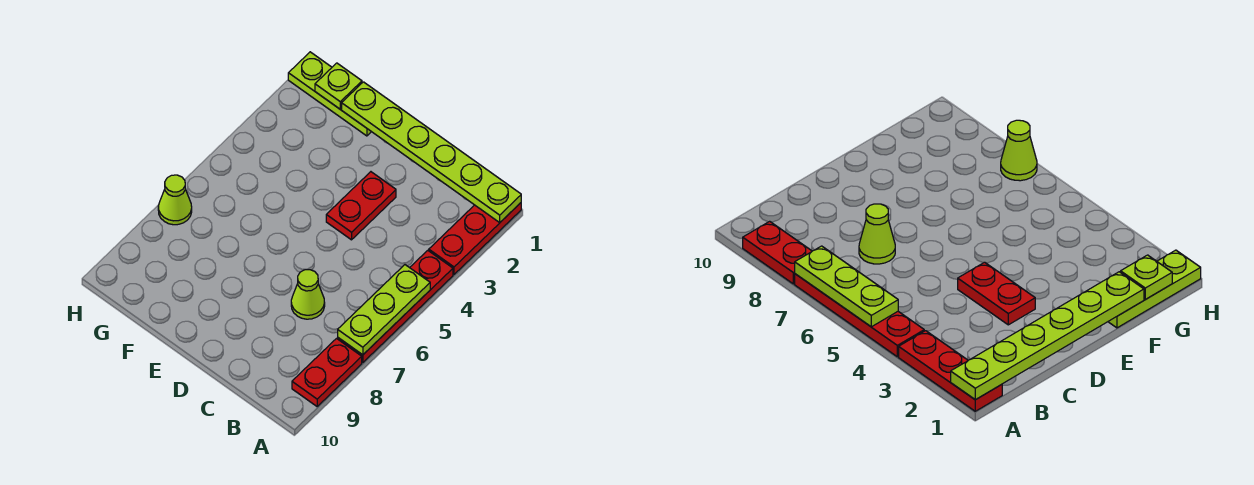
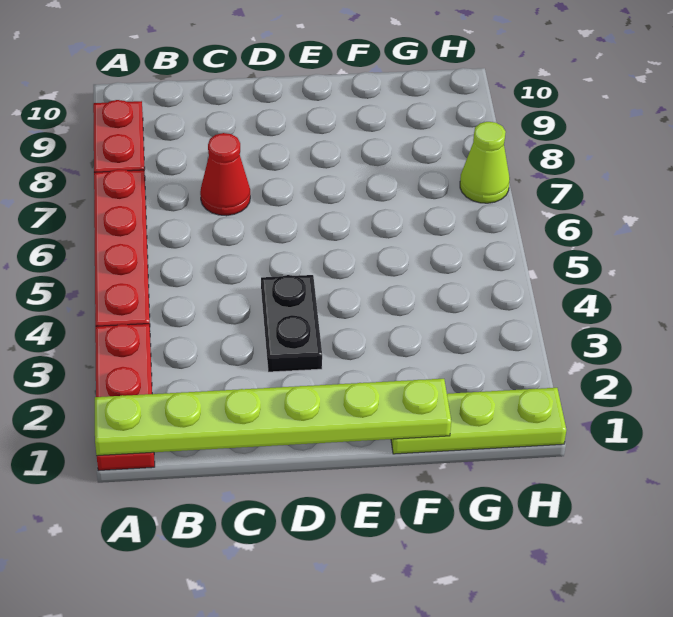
lime 1x3 plate [338,265,430,355] -> none
lime 1x1 cone [291,270,325,319] -> red 1x1 cone [200,133,250,216]
red 1x2 plate [326,172,396,240] -> black 1x2 plate [261,275,322,372]
lime 1x1 plate [315,63,362,109] -> none

